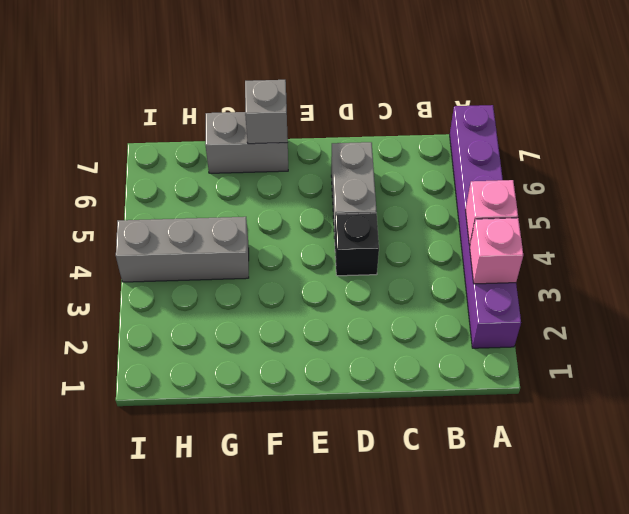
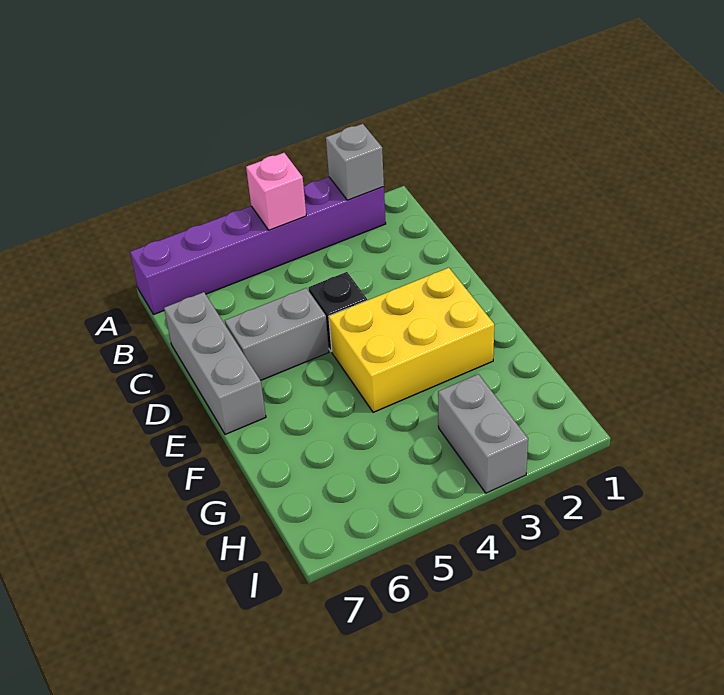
pink 1x1 brick [470,218,523,284] -> none
none -> yellow 2x3 brick [329,268,494,412]
grey 1x2 brick [205,112,288,173] -> grey 1x2 brick moved to [438,374,528,493]
grey 1x1 brick [245,80,288,144] -> grey 1x1 brick moved to [326,124,384,200]
grey 1x3 brick [116,217,249,282] -> grey 1x3 brick moved to [164,292,266,435]

